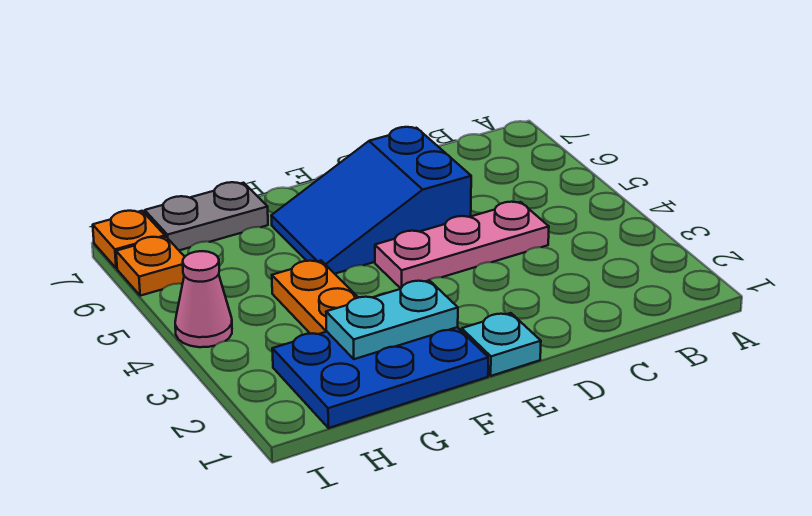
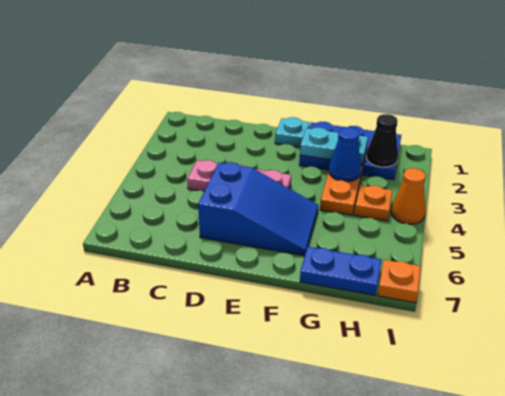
none -> blue 1x1 cone [329,127,361,182]
grey 1x2 plate [145,182,268,250] -> blue 1x2 plate [300,247,381,296]
none -> black 1x1 cone [366,114,398,167]
pink 1x1 cone [175,251,232,347] -> orange 1x1 cone [391,168,426,224]
orange 1x1 plate [116,237,184,296] -> orange 1x1 plate moved to [354,185,392,221]

